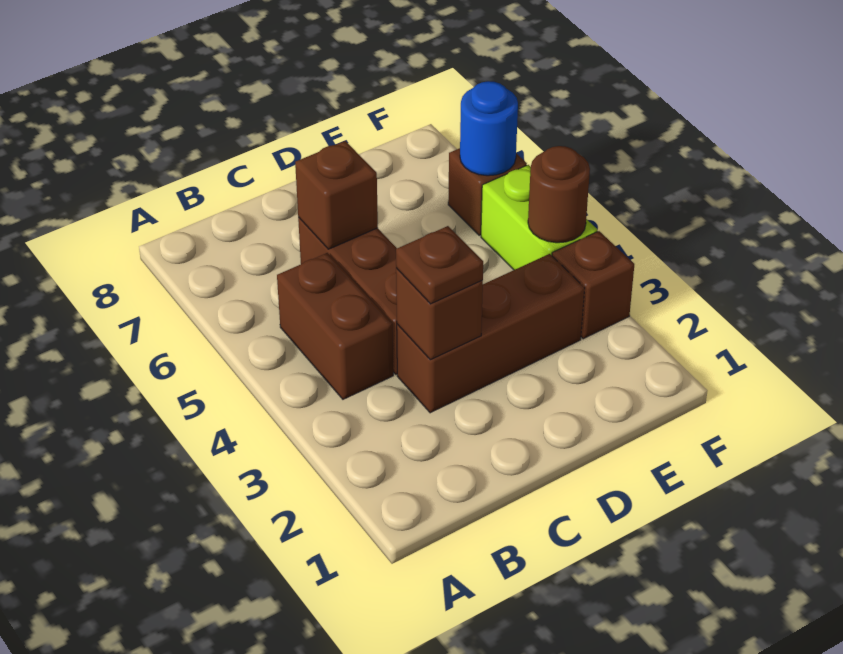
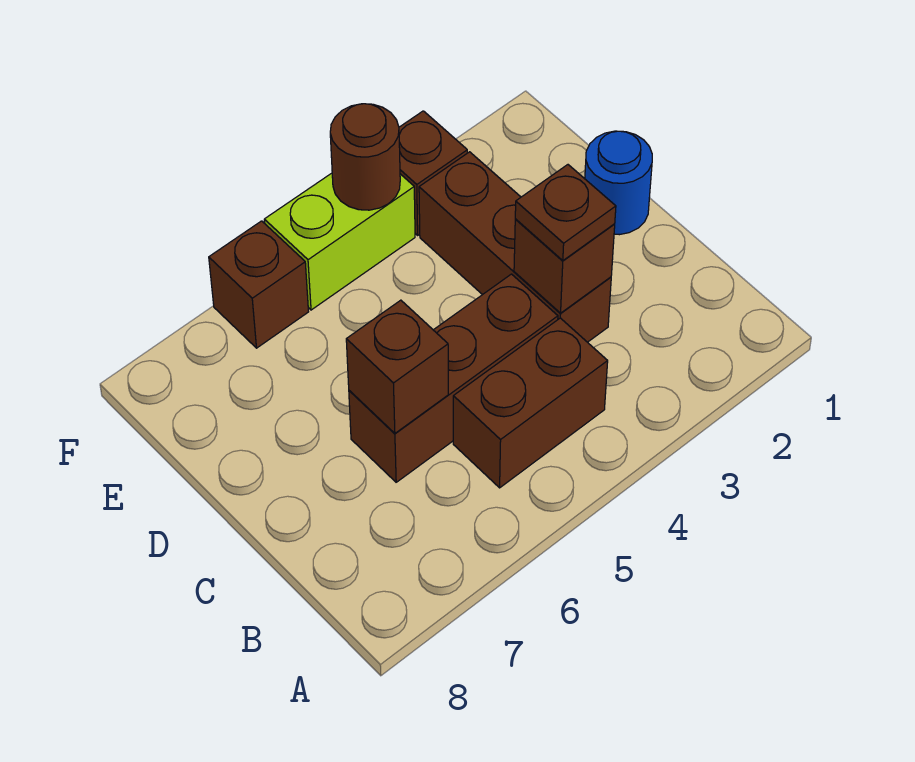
blue 1x1 round brick [460,81,518,176] -> blue 1x1 round brick moved to [585,131,652,235]

